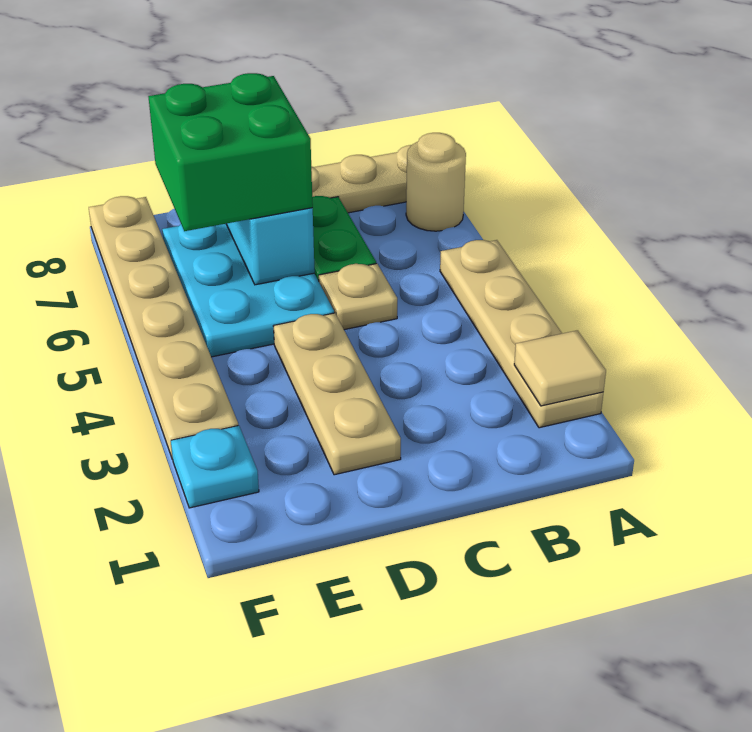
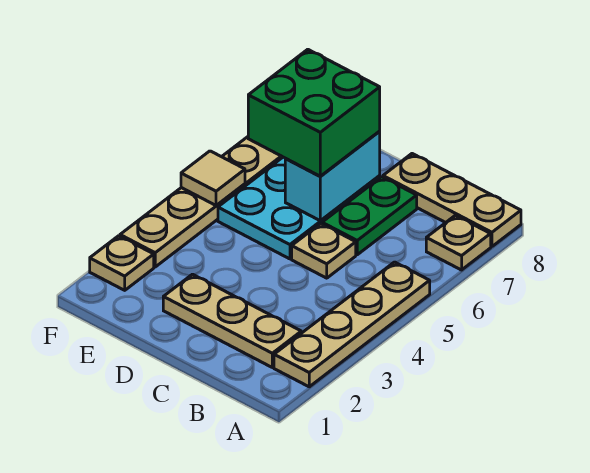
tan 1x1 tile [514,330,606,406] -> tan 1x1 tile moved to [181,151,245,205]
tan 1x1 round brick [406,133,466,231] -> tan 1x1 plate [426,215,491,270]
tan 1x3 plate [273,313,401,475] -> tan 1x3 plate turned to [163,274,301,367]
cyan 1x1 plate [171,426,259,508] -> tan 1x1 plate [90,236,154,290]

